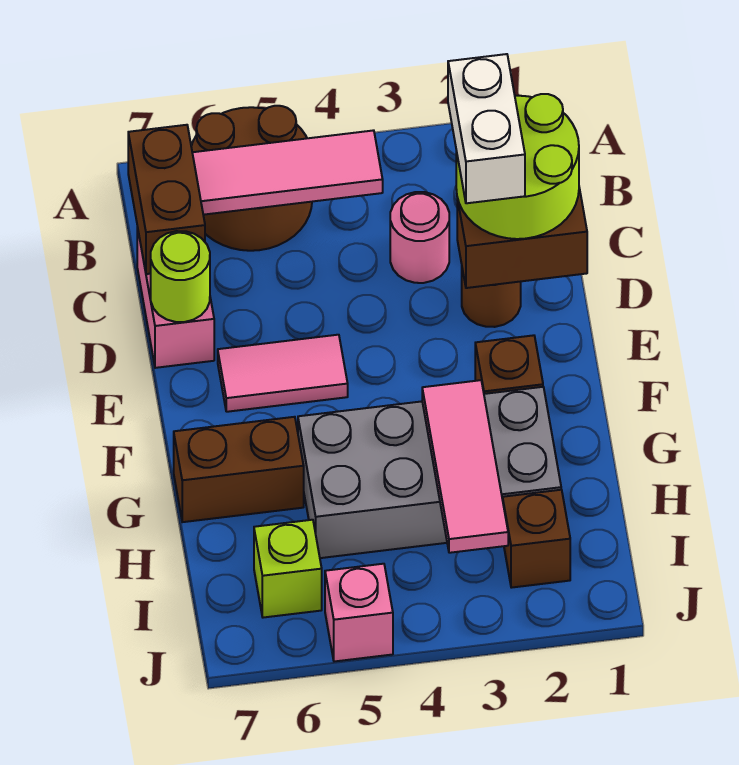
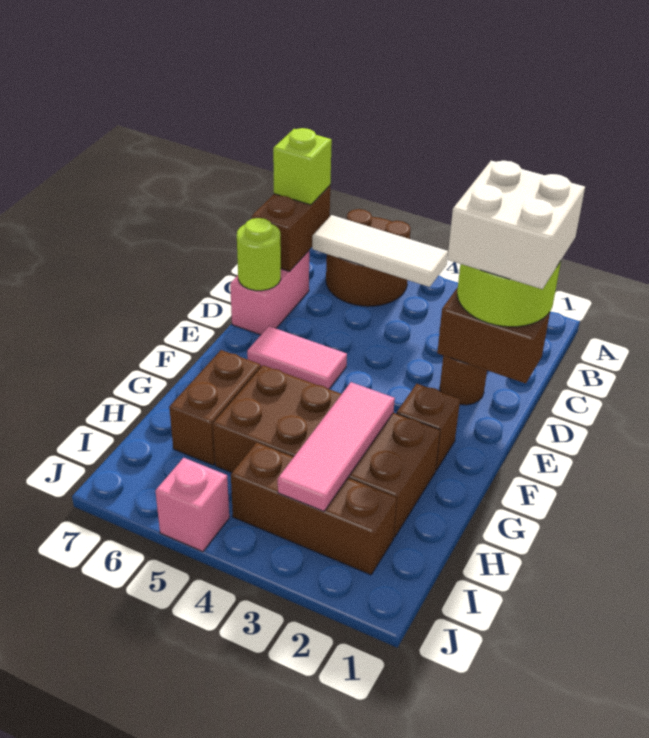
pink 1x3 tile [192,130,383,215] -> white 1x3 tile [312,215,448,287]
white 1x2 brick [448,54,525,203] -> white 2x2 brick [447,161,585,289]
pink 1x1 round brick [390,192,449,283] -> none
grey 2x4 brick [298,387,561,558] -> brown 2x4 brick [213,365,440,538]
brown 1x2 brick [174,417,304,522] -> brown 1x2 brick turned to [169,350,261,465]
brown 1x1 brick [503,490,570,588] -> brown 1x3 brick [231,443,397,575]
lime 1x1 brick [254,520,322,618] -> lime 1x1 brick moved to [273,128,332,205]

